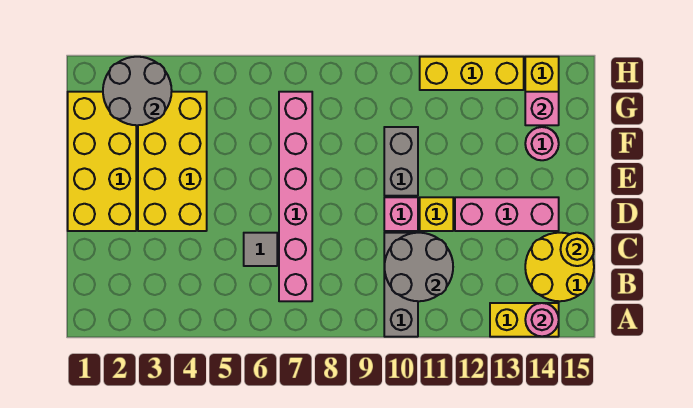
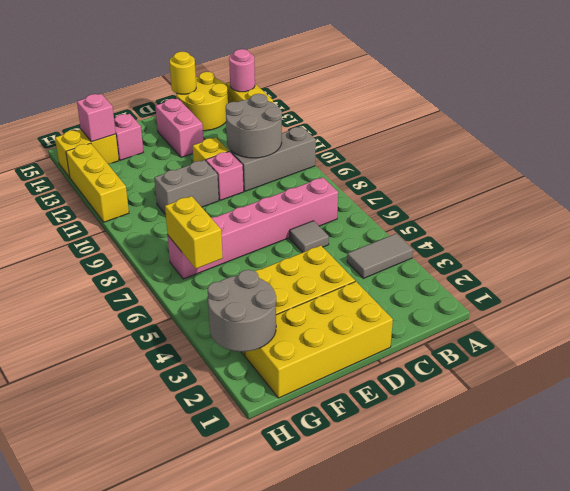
none -> grey 1x2 tile [347,234,413,278]
pink 1x3 brick [455,197,559,231] -> pink 1x2 brick [155,98,203,157]
pink 1x1 round brick [525,127,559,160] -> pink 1x1 brick [114,114,143,160]
none -> yellow 1x2 brick [165,196,223,269]

